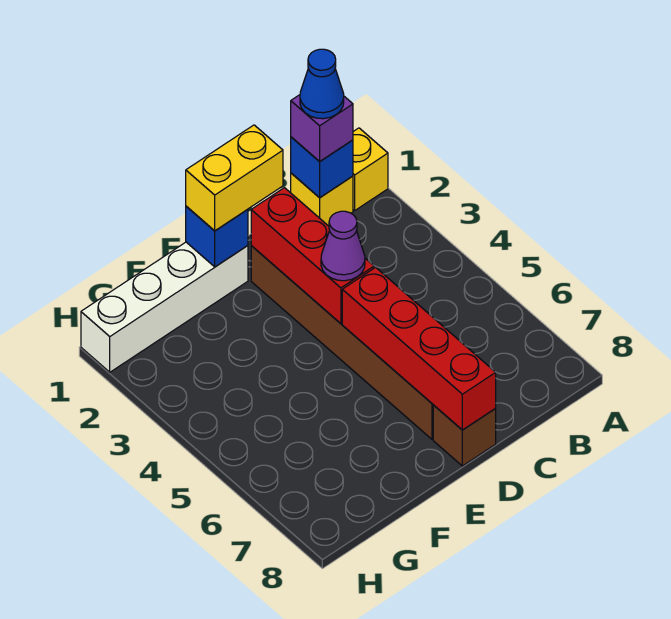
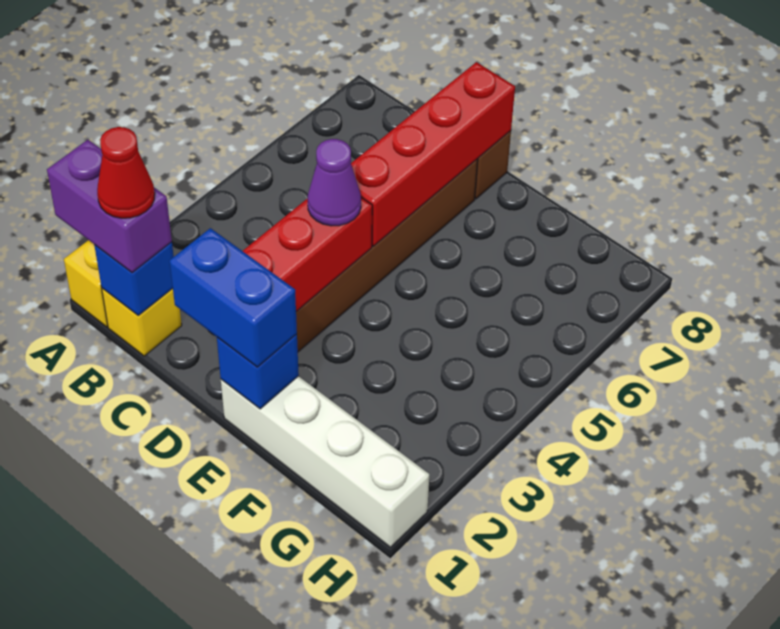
purple 1x1 brick [291,95,353,162] -> purple 1x2 brick [47,140,172,273]
blue 1x1 cone [300,49,344,119] -> red 1x1 cone [97,127,155,218]
yellow 1x2 brick [186,125,283,231] -> blue 1x2 brick [170,228,297,367]

